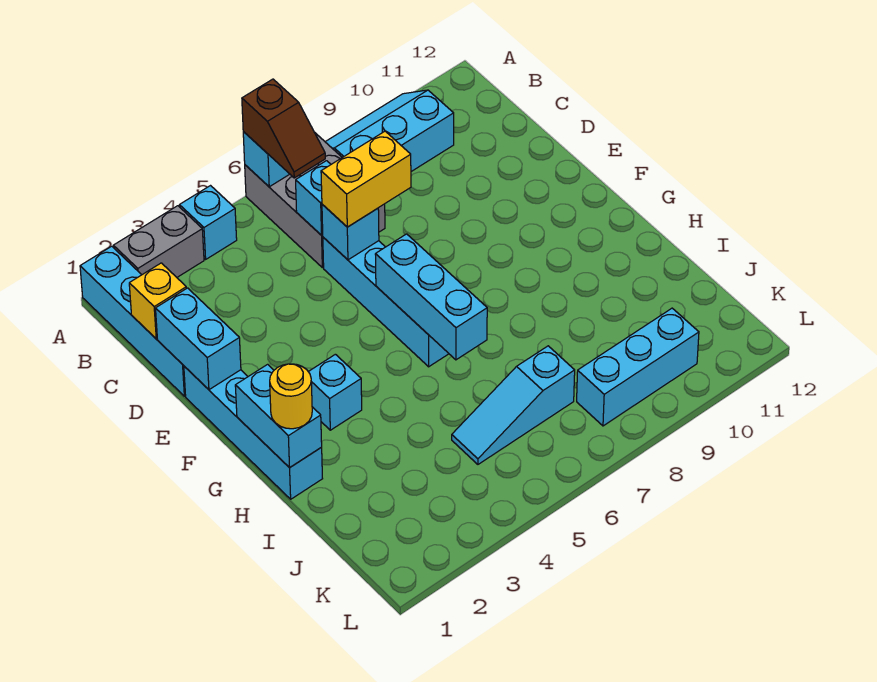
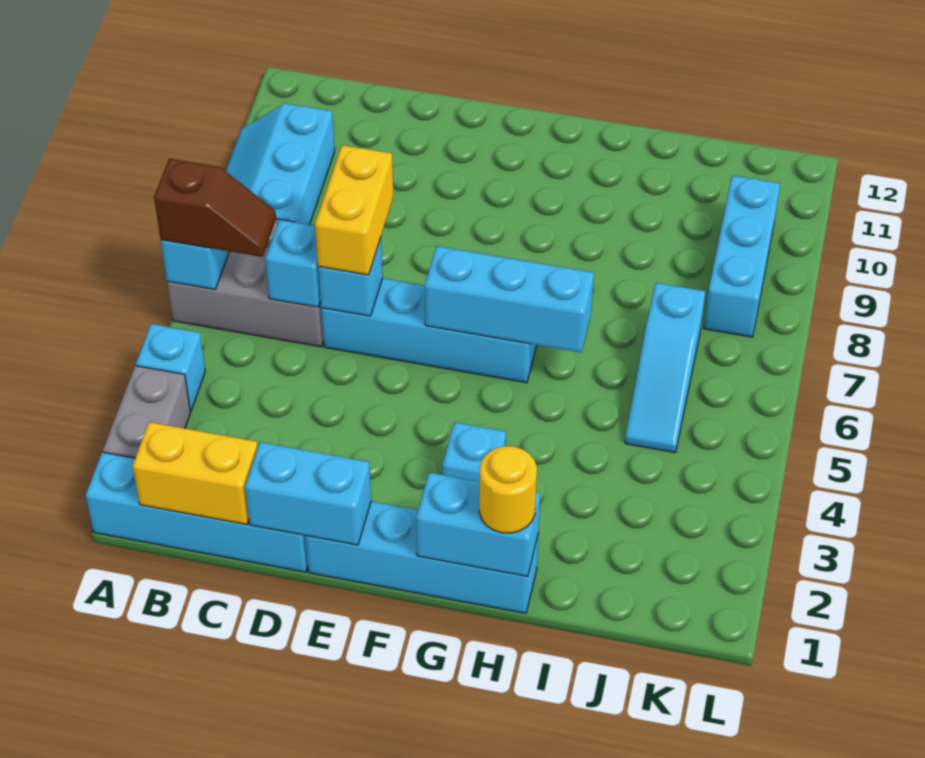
yellow 1x1 brick [129,263,186,339] -> yellow 1x2 brick [133,422,258,524]

